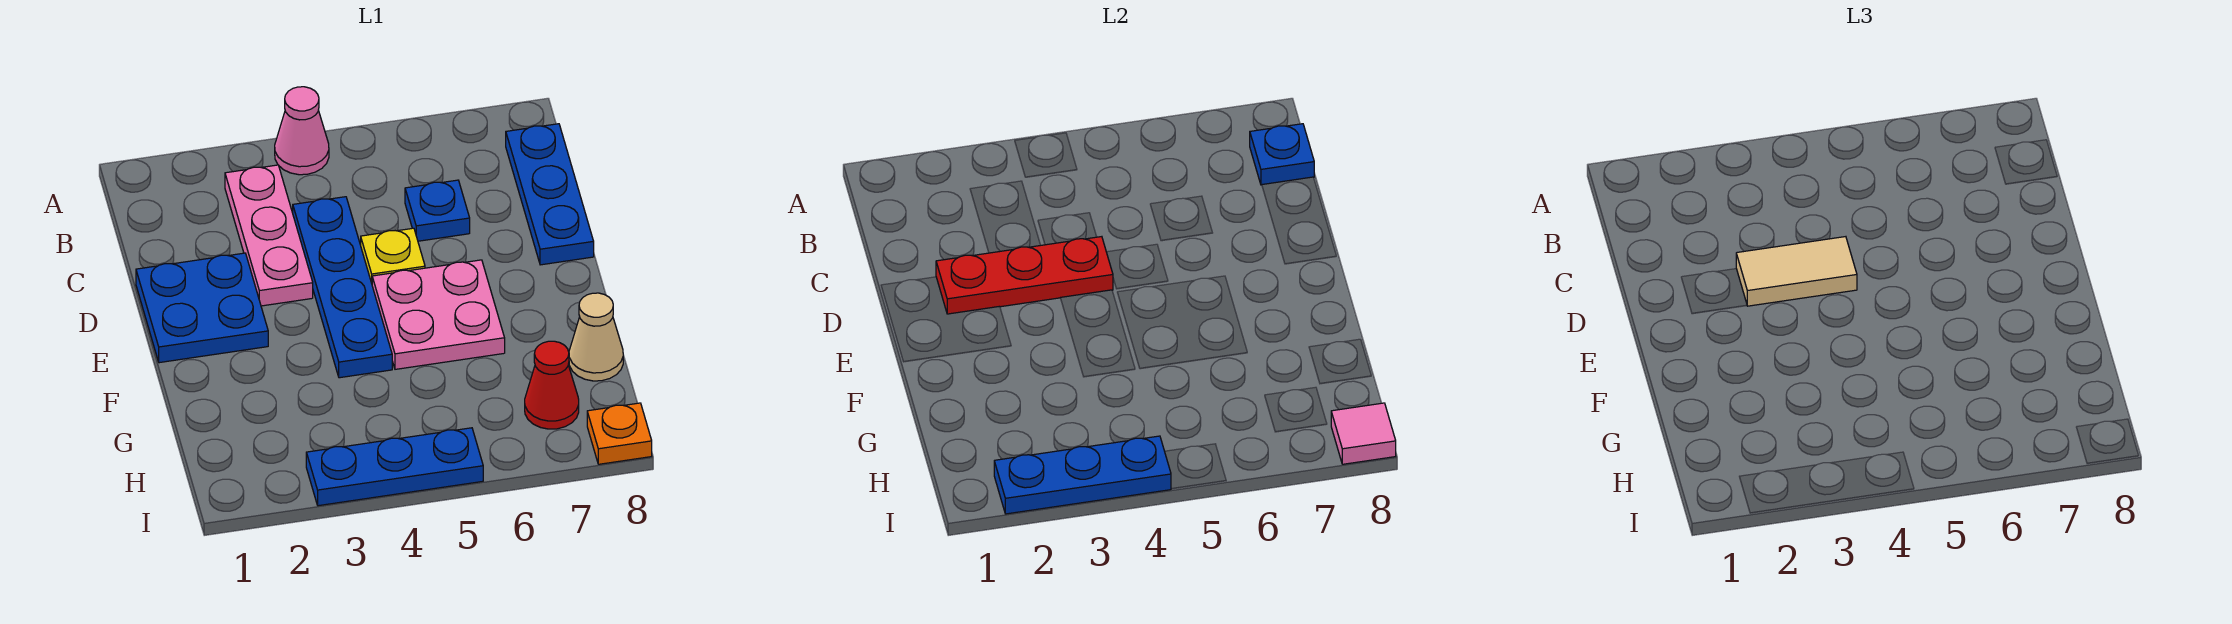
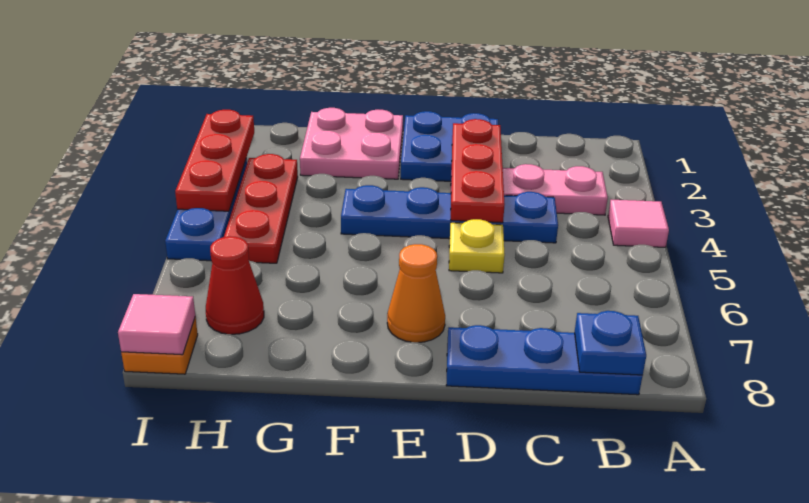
pink 1x1 cone [275,87,329,175] -> pink 1x1 tile [608,200,669,247]
blue 1x1 plate [405,180,470,241] -> none
tan 1x2 tile [1736,237,1857,306] -> none
pink 2x2 plate [372,260,505,369] -> pink 2x2 plate moved to [300,108,403,179]
none -> orange 1x1 cone [387,244,445,342]
tan 1x1 cone [569,293,623,381] -> none
none -> red 1x3 plate [224,154,298,263]
blue 1x3 plate [994,436,1171,514] -> red 1x3 plate [175,110,254,211]

